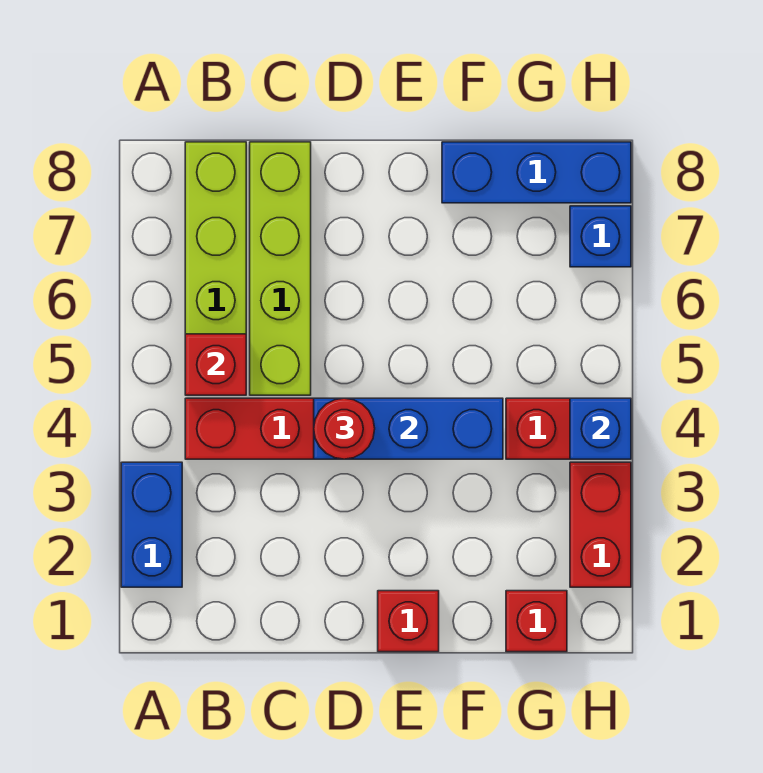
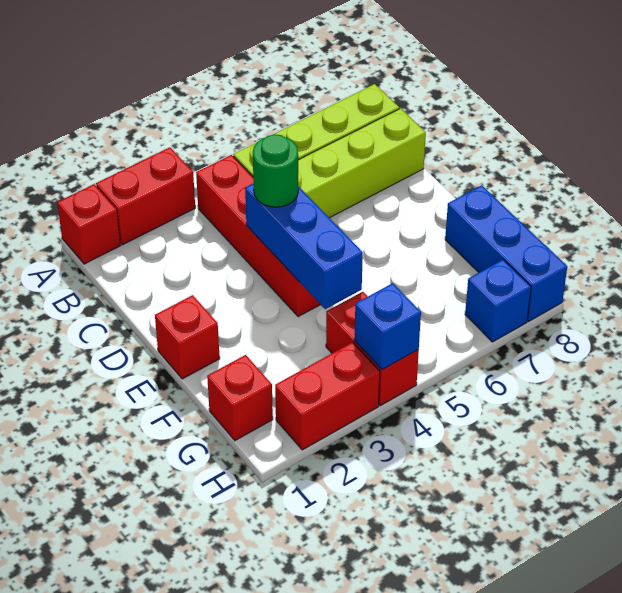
blue 1x2 brick [121,462,182,587] -> red 1x2 brick [96,147,195,245]
red 1x1 brick [185,334,246,395] -> red 1x1 brick moved to [57,184,121,264]
red 1x1 round brick [314,398,375,459] -> green 1x1 round brick [253,134,298,207]

